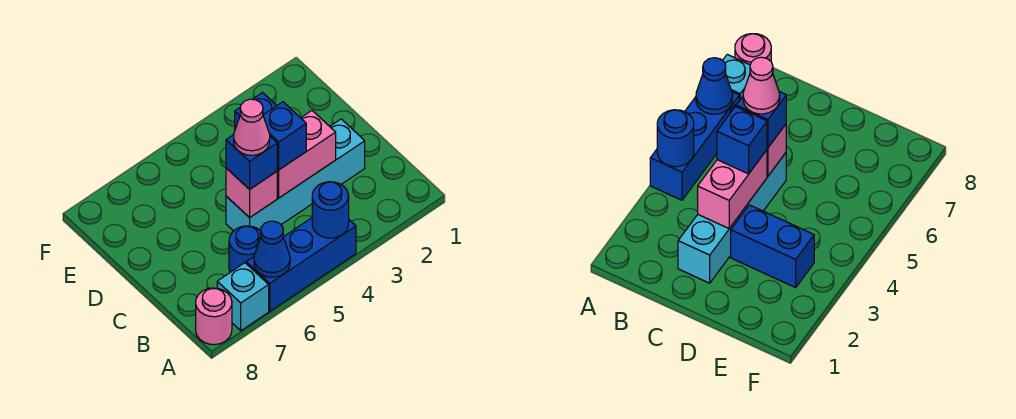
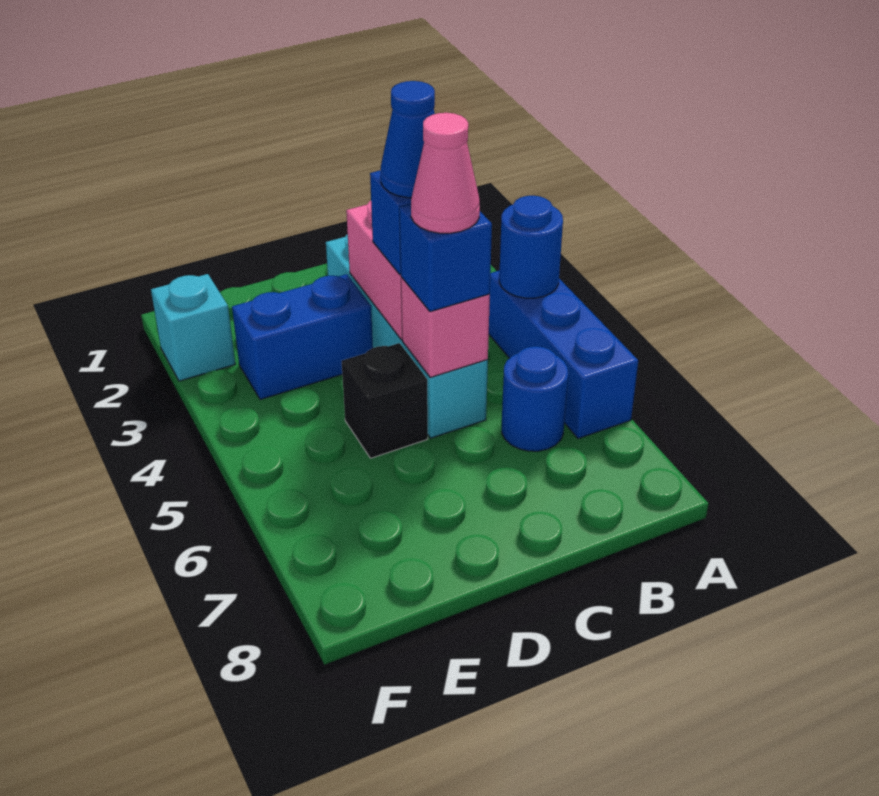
blue 1x1 cone [254,221,290,277] -> blue 1x1 cone moved to [381,81,435,198]
cyan 1x1 brick [217,263,269,331] -> cyan 1x1 brick moved to [151,274,235,381]
pink 1x1 round brick [196,288,232,345] -> none
none -> black 1x1 brick [342,343,428,458]

